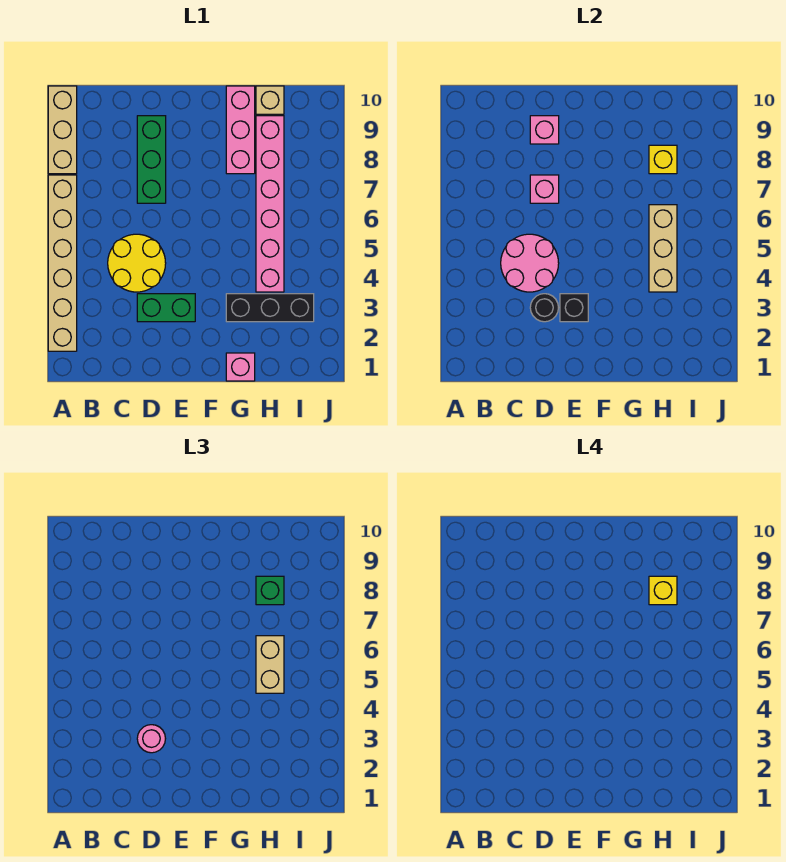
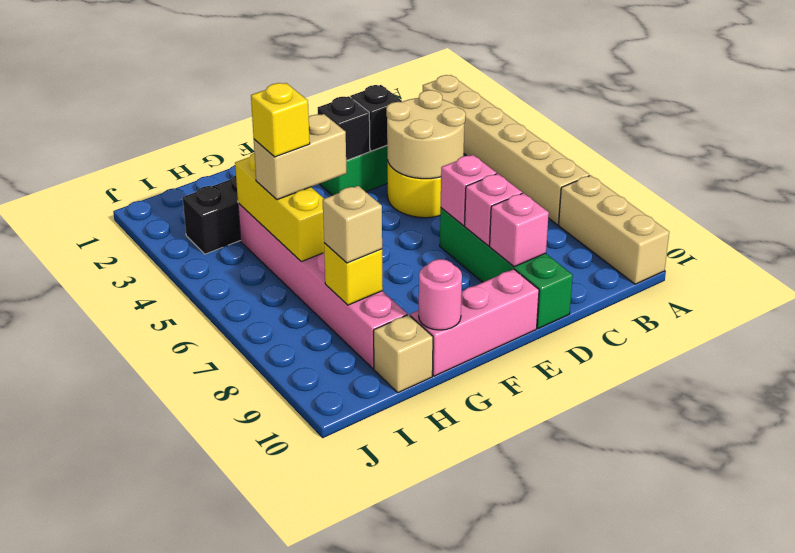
pink 2x2 round brick [501,234,559,292] -> tan 2x2 round brick [386,90,466,179]
black 1x1 round brick [530,294,559,322] -> black 1x1 brick [350,85,402,151]
pink 1x1 round brick [137,725,166,753] -> pink 1x1 round brick moved to [419,259,462,330]
green 1x3 brick [137,116,166,203] -> green 1x4 brick [440,208,573,329]
pink 1x1 brick [226,353,255,381] -> pink 1x1 brick moved to [465,174,522,246]
pink 1x3 brick [226,86,255,174] -> pink 1x3 brick turned to [410,269,539,376]
tan 1x3 brick [649,205,677,292] -> yellow 1x3 brick [235,153,324,262]
tan 1x2 brick [256,636,284,693] -> tan 1x2 brick turned to [254,114,347,200]
green 1x1 brick [256,576,284,605] -> tan 1x1 brick [323,186,382,263]
yellow 1x1 brick [649,576,677,605] -> yellow 1x1 brick moved to [251,83,310,157]

